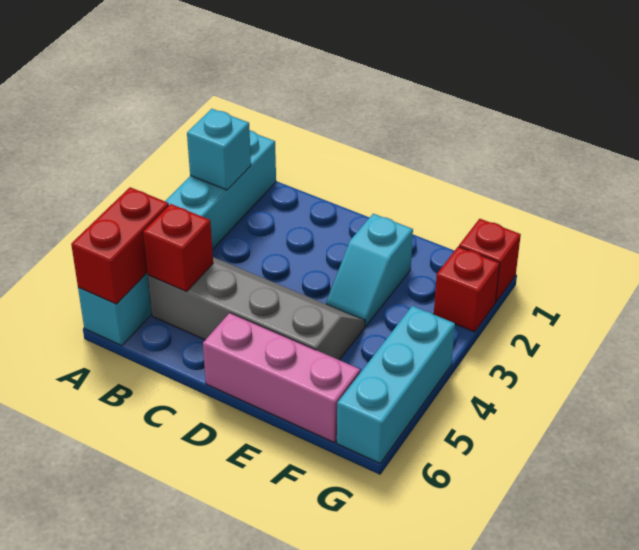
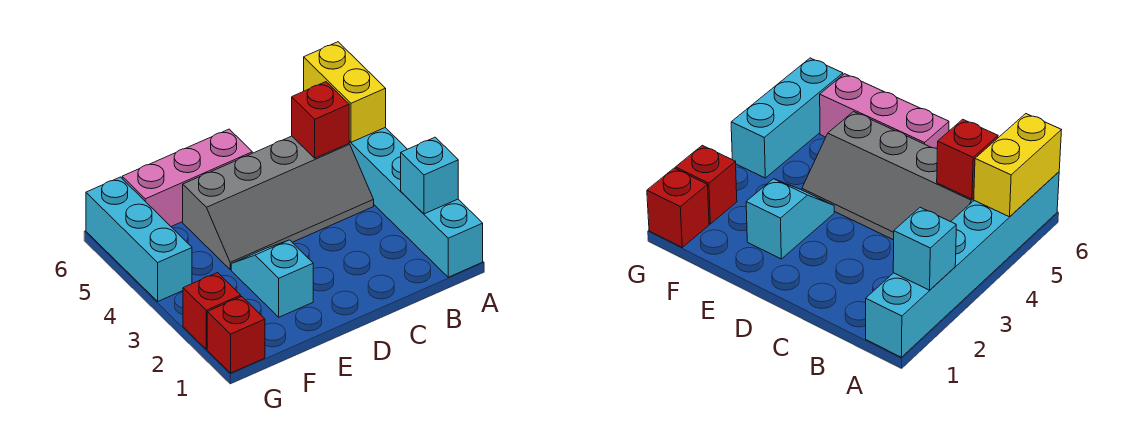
red 1x2 brick [71,187,169,304] -> yellow 1x2 brick [304,42,386,142]

